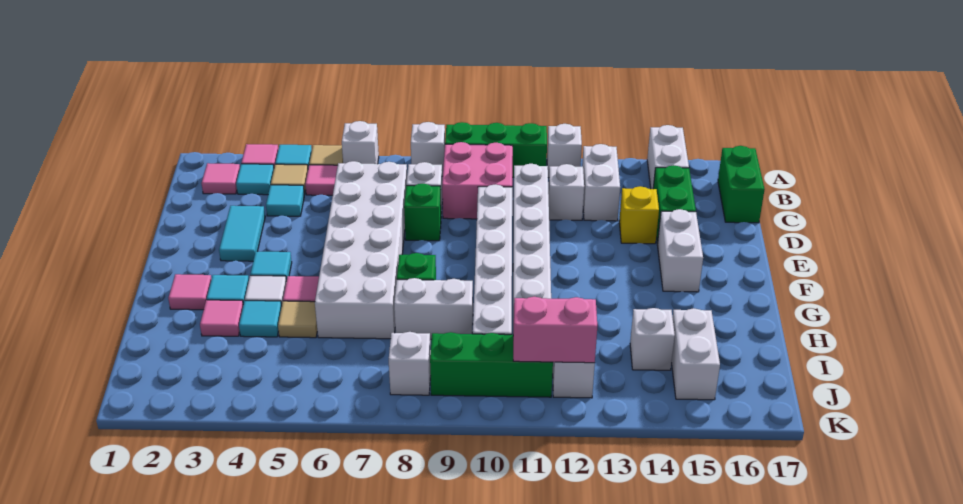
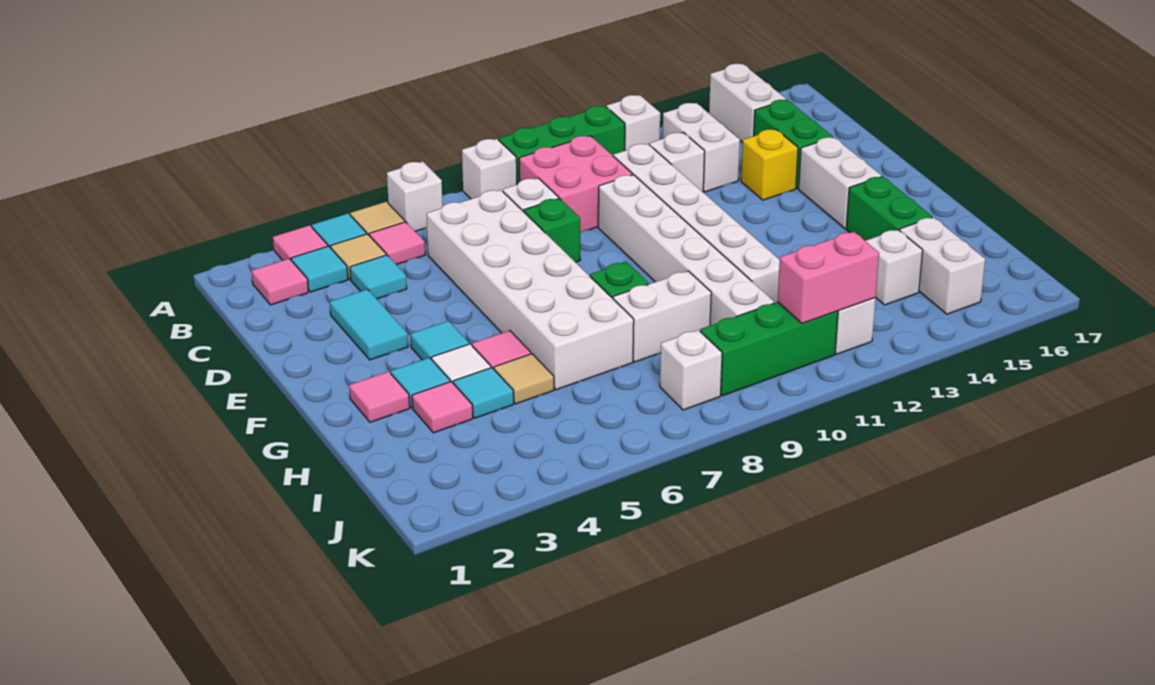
green 1x2 brick [718,146,765,223] -> green 1x2 brick moved to [846,176,932,241]

